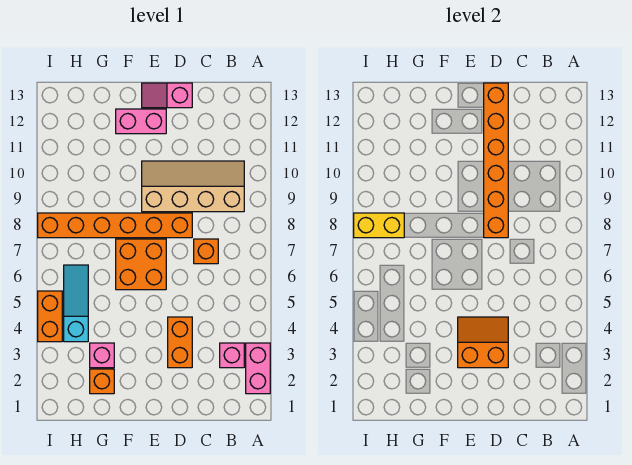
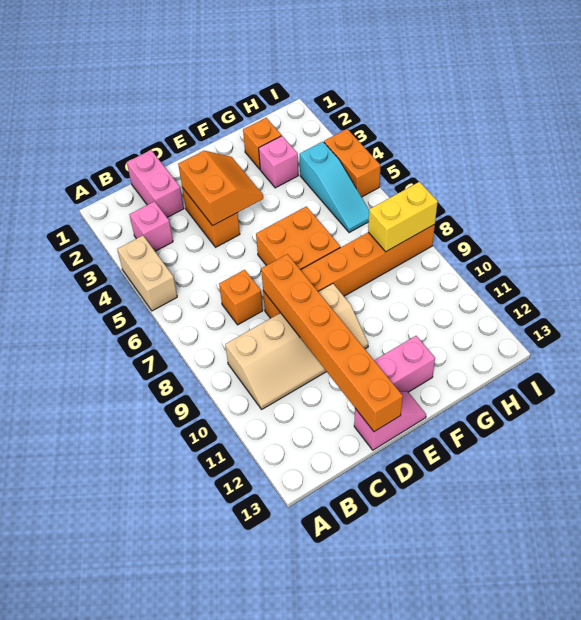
pink 1x2 brick [246,343,270,394] -> pink 1x2 brick moved to [127,150,184,217]
none -> tan 1x2 brick [117,236,177,311]
orange 2x2 slope [458,317,508,368] -> orange 2x2 slope turned to [178,151,263,226]

